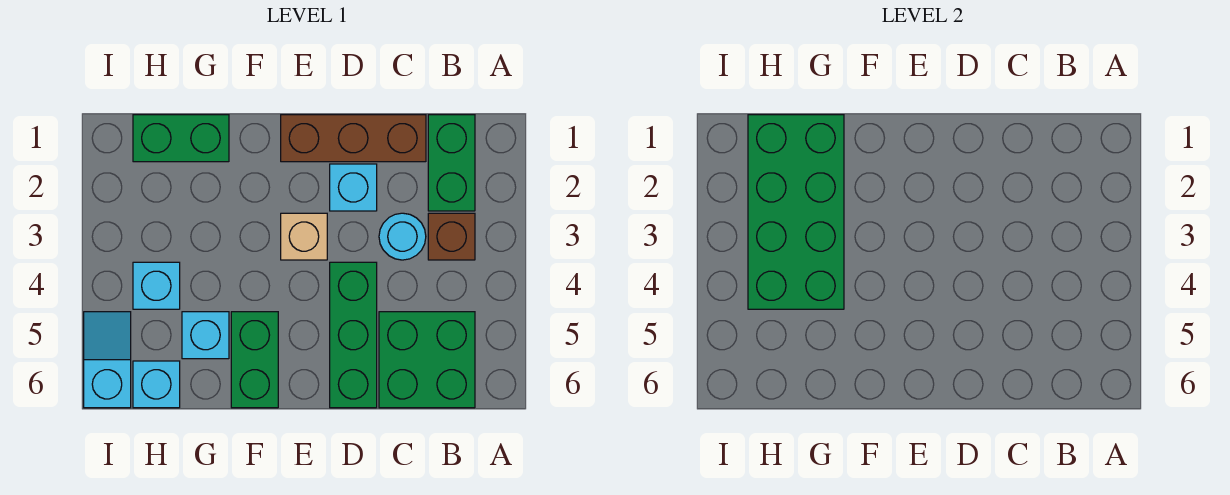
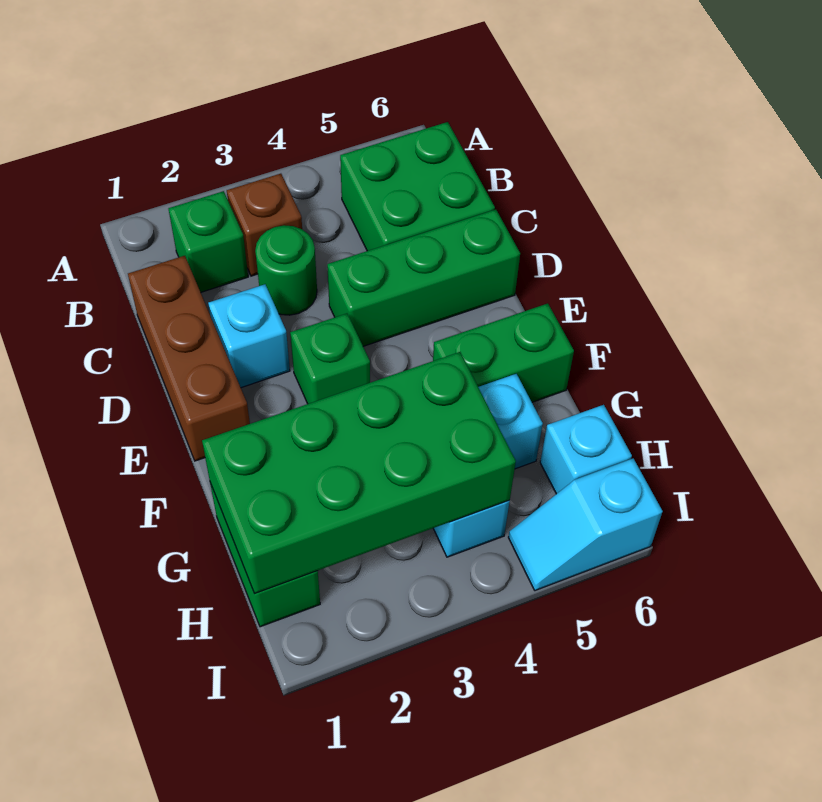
green 1x2 brick [428,115,475,211] -> green 1x1 brick [168,191,248,292]
cyan 1x1 round brick [379,213,426,260] -> green 1x1 round brick [255,225,317,315]
tan 1x1 brick [281,213,327,260] -> green 1x1 brick [290,314,370,404]

